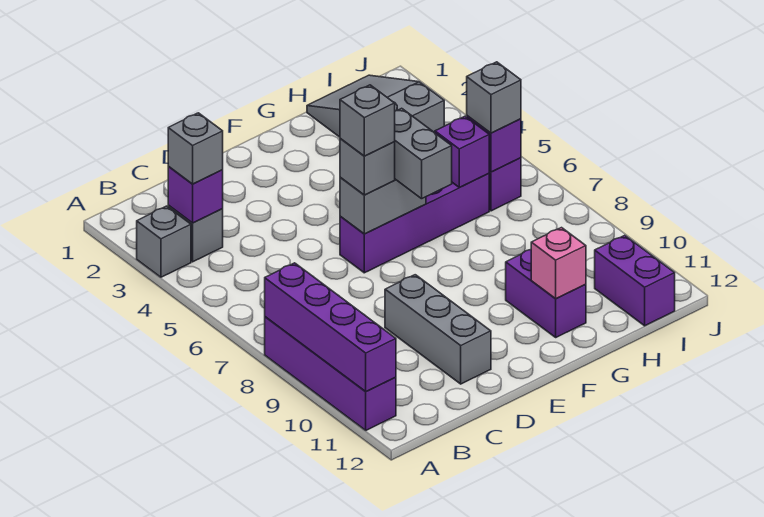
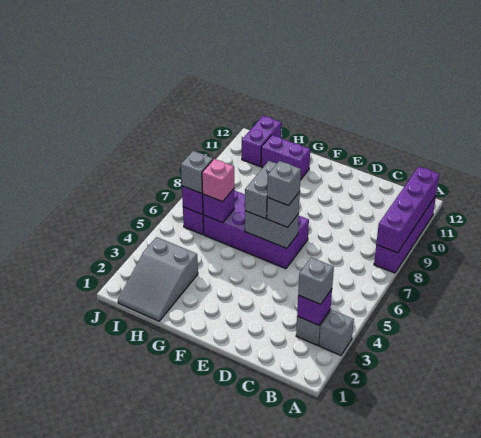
grey 1x3 brick [385,275,491,384] -> none
purple 1x4 brick [340,174,489,273] -> purple 2x4 brick [203,190,309,269]
purple 1x2 brick [506,250,586,337] -> purple 1x2 brick turned to [261,135,310,180]
pink 1x1 brick [531,228,586,298] -> pink 1x1 brick moved to [202,159,234,202]

